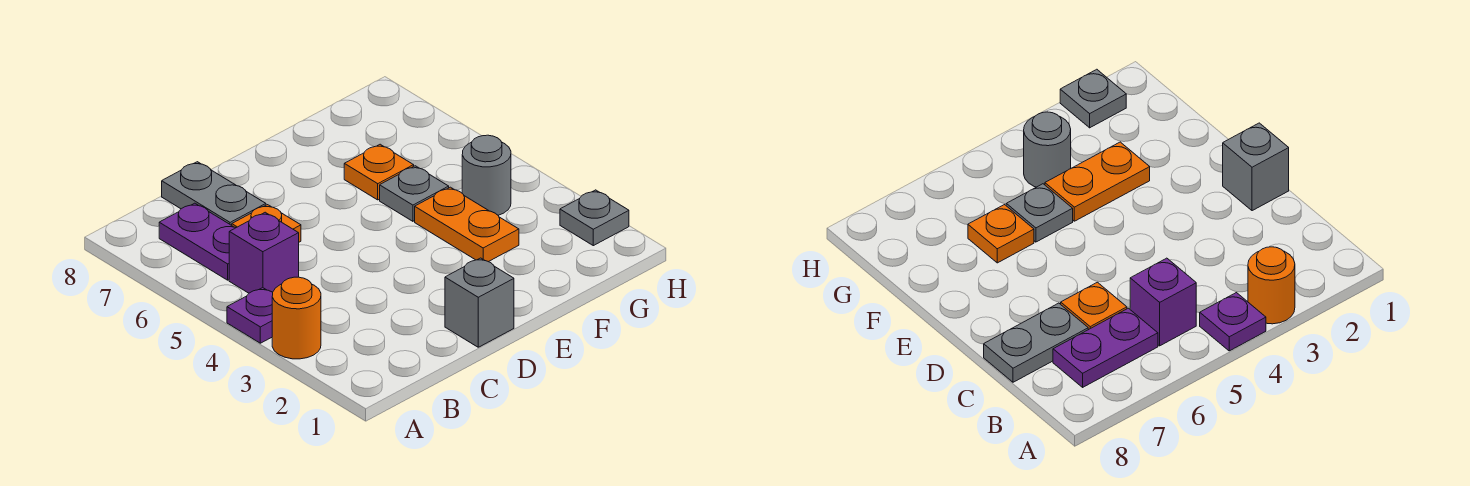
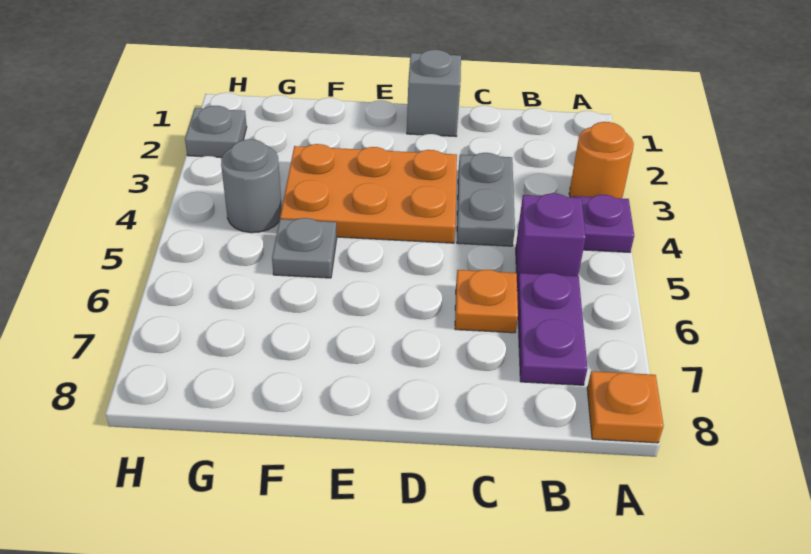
grey 1x2 plate [162,162,266,225] -> grey 1x2 plate moved to [457,153,515,246]
orange 1x2 plate [415,187,519,262] -> orange 2x3 plate [280,144,457,243]
orange 1x1 plate [344,144,414,200] -> orange 1x1 plate moved to [587,371,664,443]

